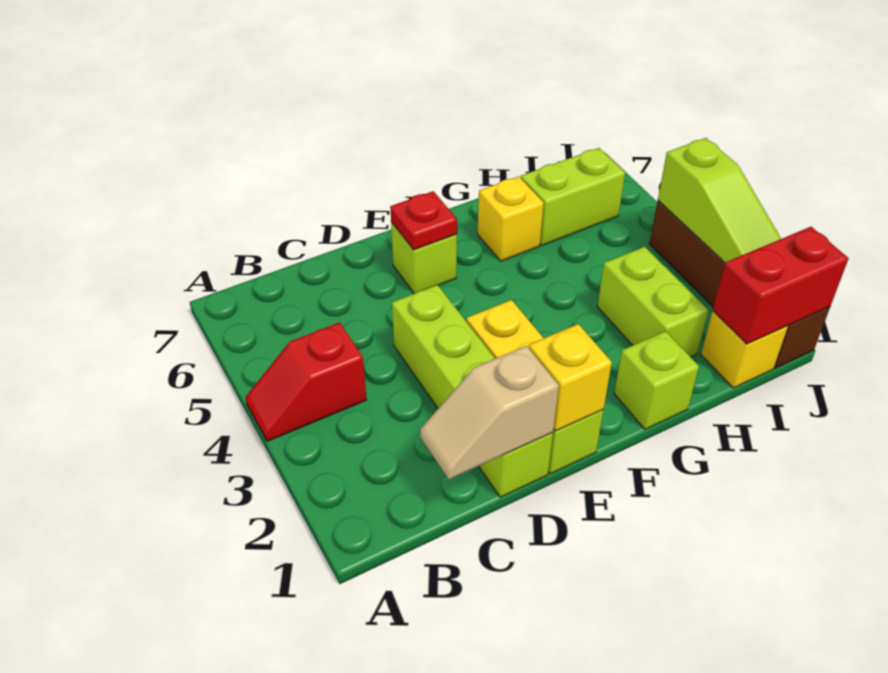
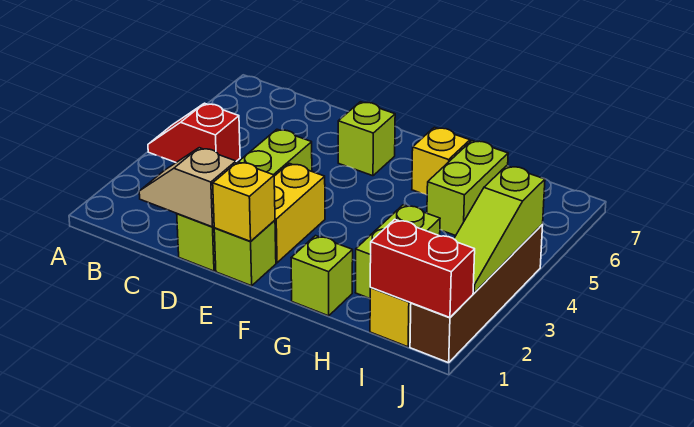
red 1x1 plate [390,191,457,250] -> none
lime 1x2 brick [521,148,625,245] -> lime 1x2 brick turned to [427,141,508,236]

